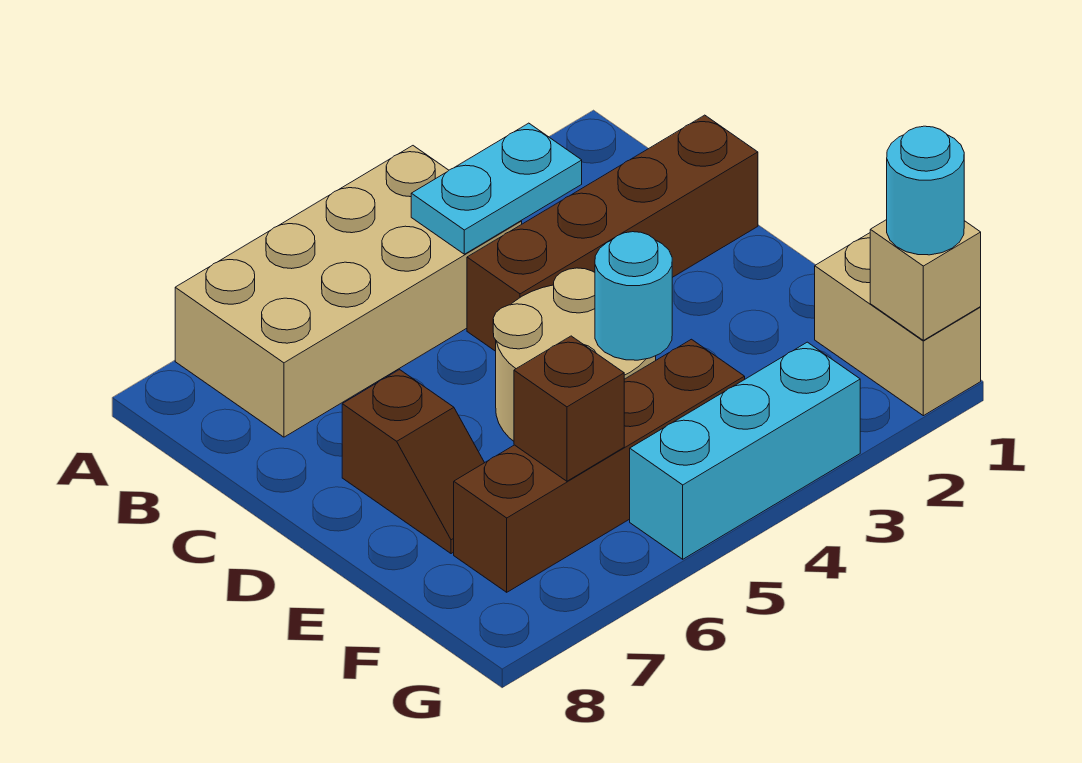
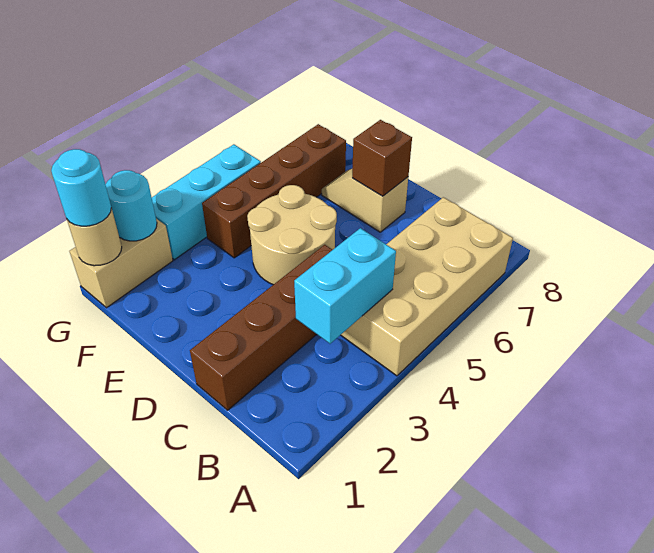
cyan 1x2 plate [411,123,582,254] -> cyan 1x2 brick [294,228,396,344]
brown 1x2 slope [342,370,484,554] -> tan 1x2 slope [322,169,408,232]
cyan 1x1 round brick [595,232,672,360] -> cyan 1x1 round brick moved to [105,170,157,241]
tan 1x2 brick [815,233,981,416] -> tan 1x2 brick turned to [69,219,173,308]
brown 1x1 brick [514,336,624,481] -> brown 1x1 brick moved to [352,120,412,196]
tan 1x1 brick [870,220,981,340] -> tan 1x1 round brick [67,208,122,266]

